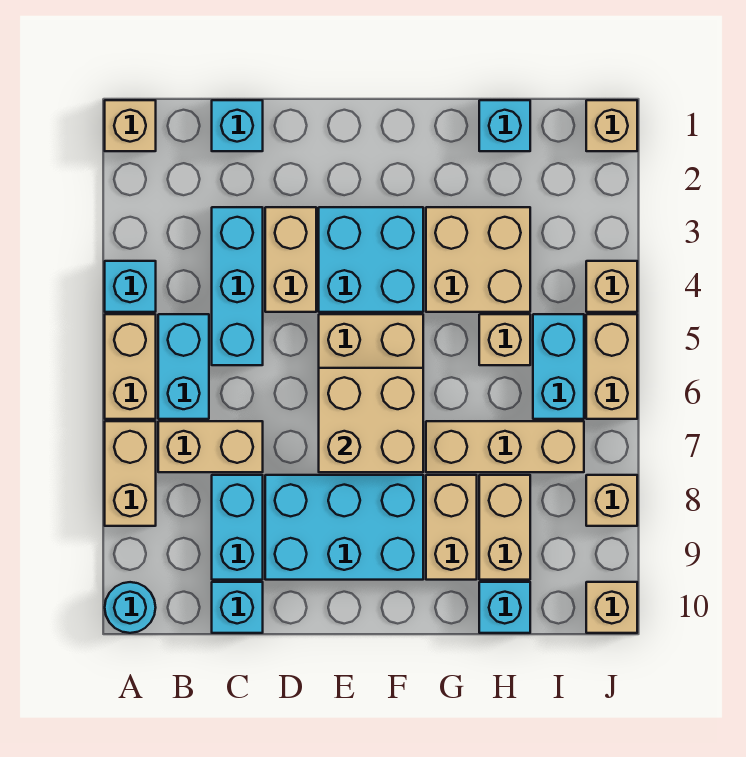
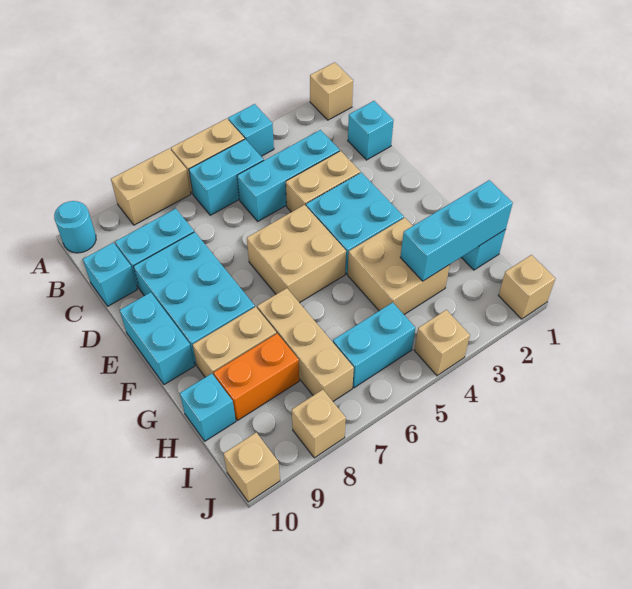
tan 1x2 brick [158,421,263,472] -> none
tan 2x2 brick [319,368,423,472] -> none
none -> cyan 1x2 brick [120,292,194,385]
none -> cyan 1x3 brick [400,180,513,281]
tan 1x1 brick [479,314,530,365] -> none
tan 1x2 brick [479,475,530,580] -> orange 1x2 brick [214,334,299,420]
tan 1x2 brick [586,314,637,419] -> none

